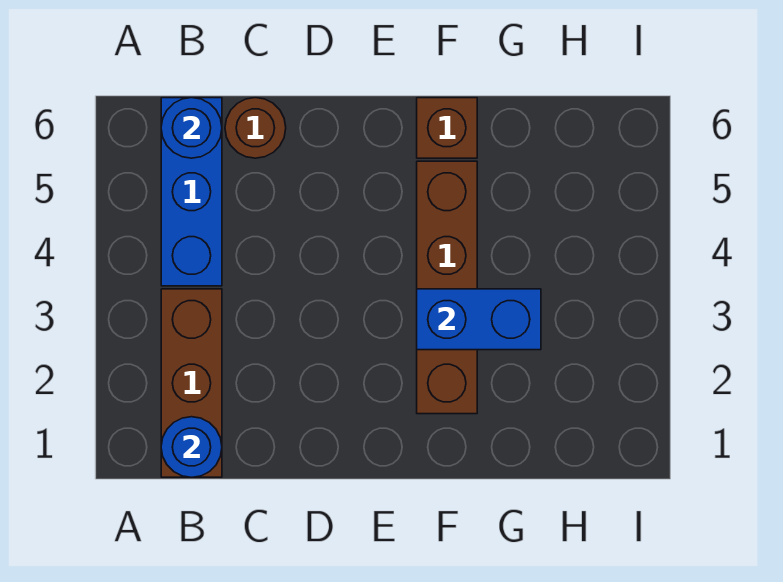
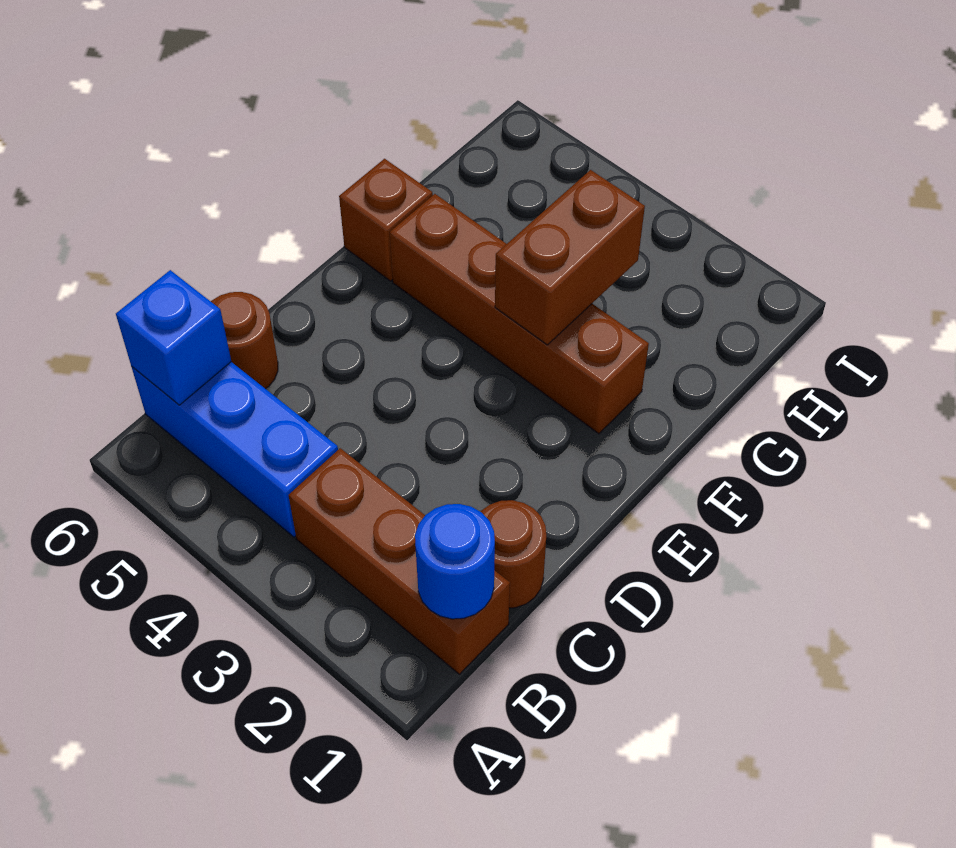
blue 1x1 round brick [161,98,222,158] -> blue 1x1 brick [116,270,231,405]
none -> brown 1x1 round brick [481,500,546,608]
blue 1x2 brick [417,289,541,350] -> brown 1x2 brick [495,170,645,345]

